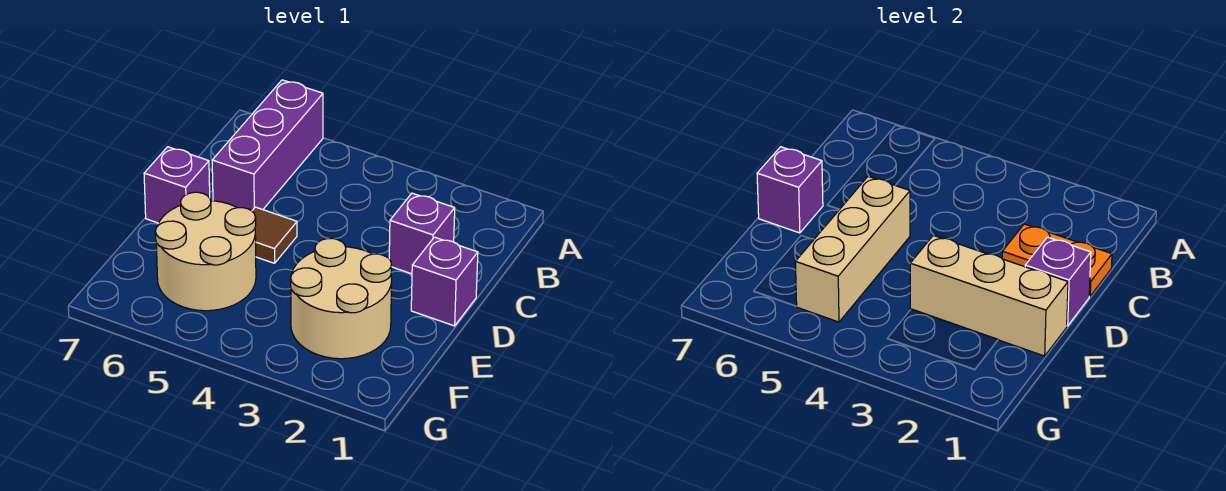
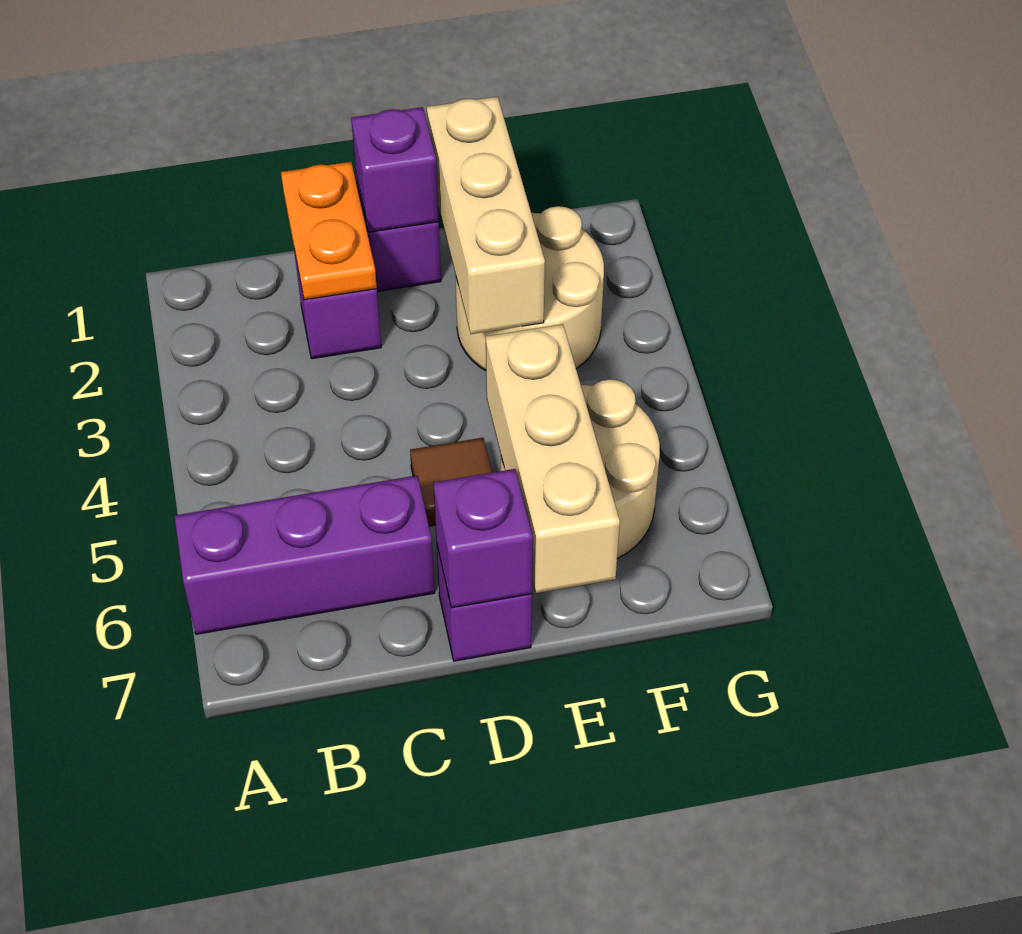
tan 1x3 brick [795,176,910,322] -> tan 1x3 brick turned to [486,324,620,593]

